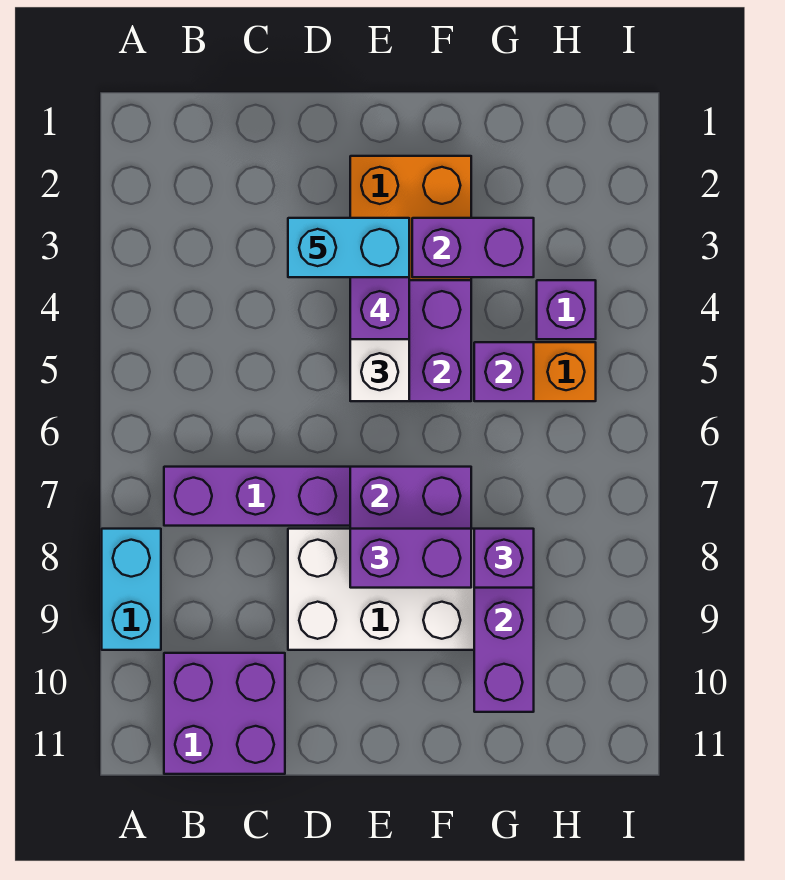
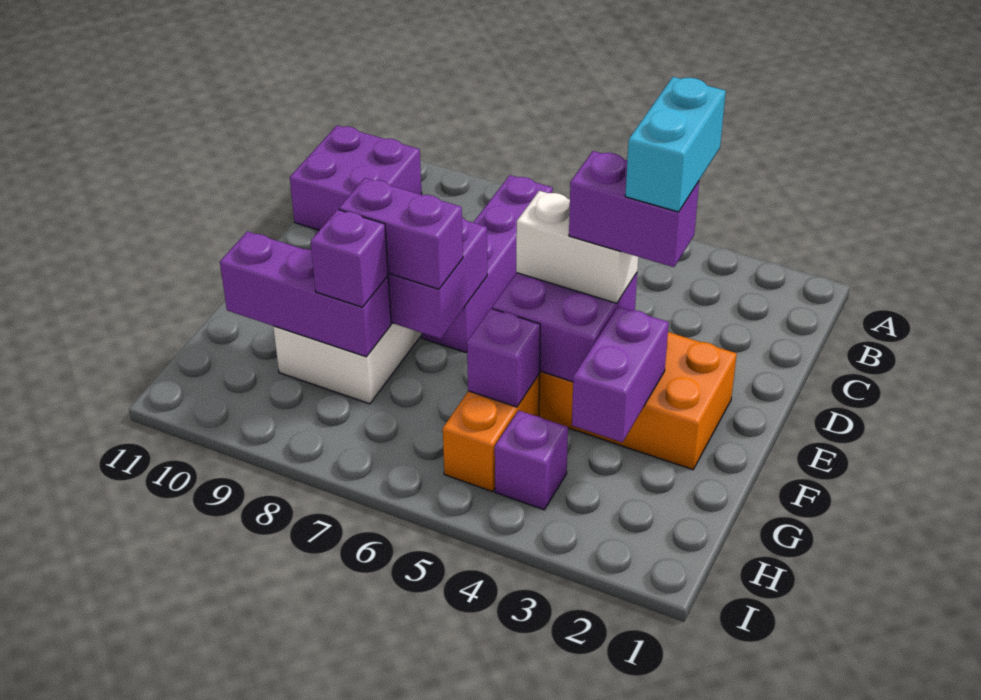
cyan 1x2 brick [102,529,161,650] -> none
purple 1x2 brick [350,529,471,588] -> purple 1x2 brick turned to [339,178,463,289]

